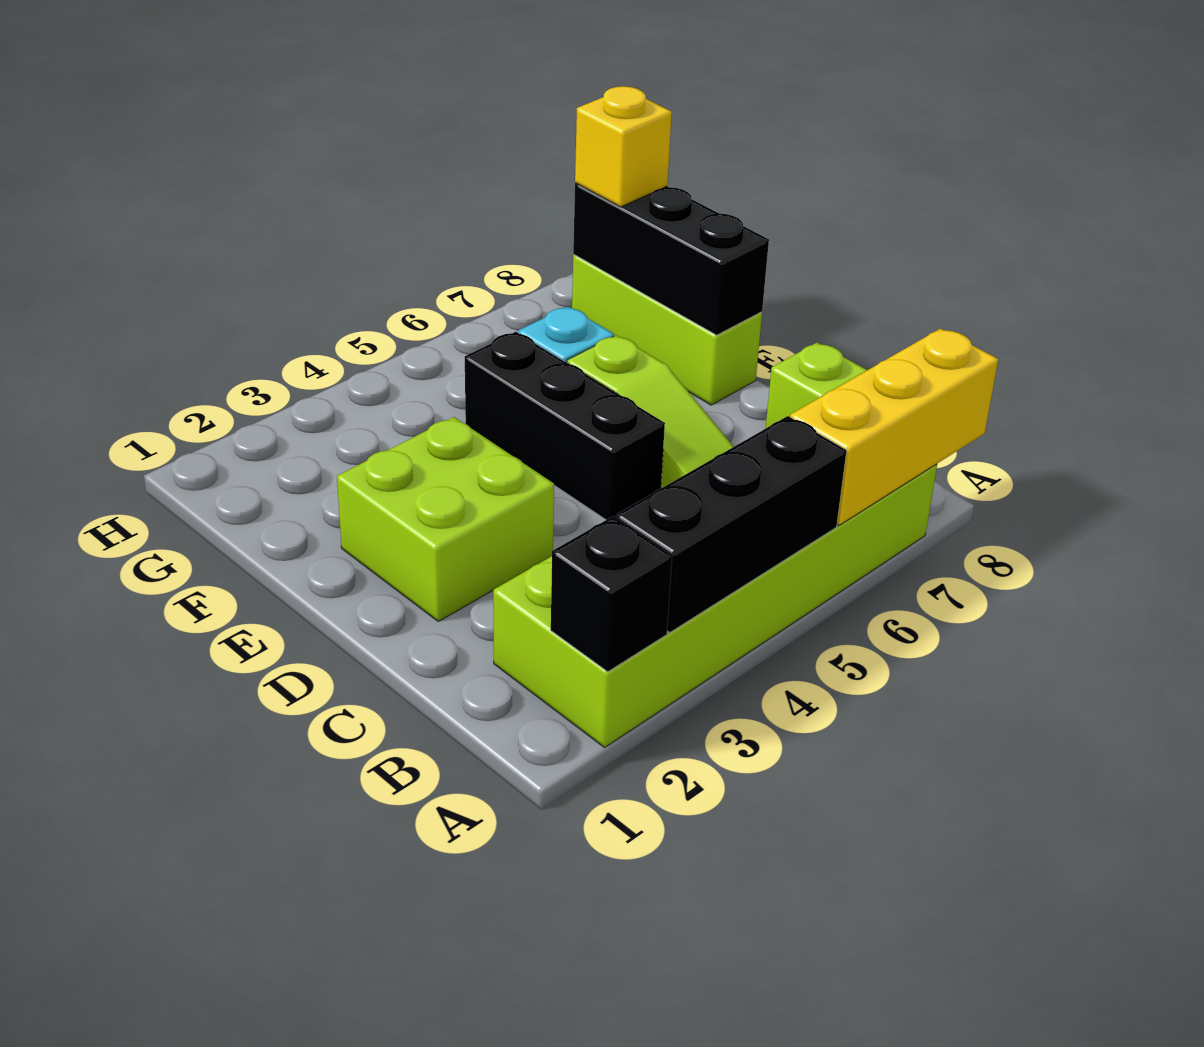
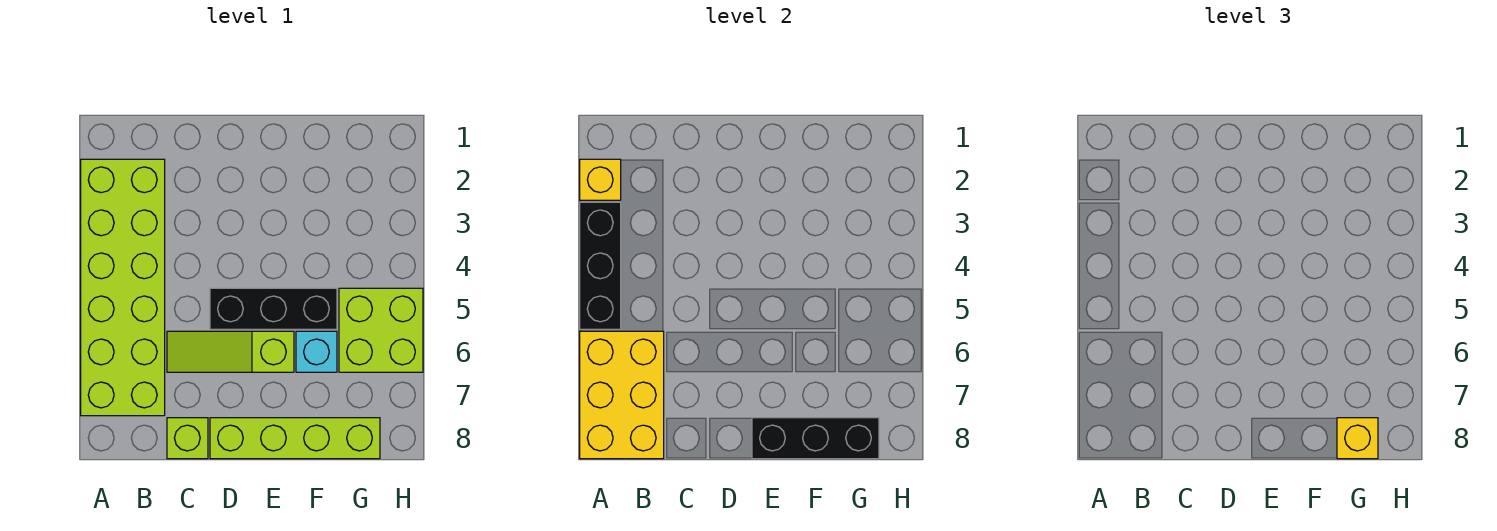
black 1x1 brick [551,516,672,672] -> yellow 1x1 brick [580,159,621,200]
yellow 1x3 brick [790,329,998,525] -> yellow 2x3 brick [580,331,664,459]
lime 2x2 brick [337,417,554,621] -> lime 2x2 brick moved to [339,288,423,372]
lime 1x3 brick [572,255,762,405] -> lime 1x4 brick [210,418,380,459]

